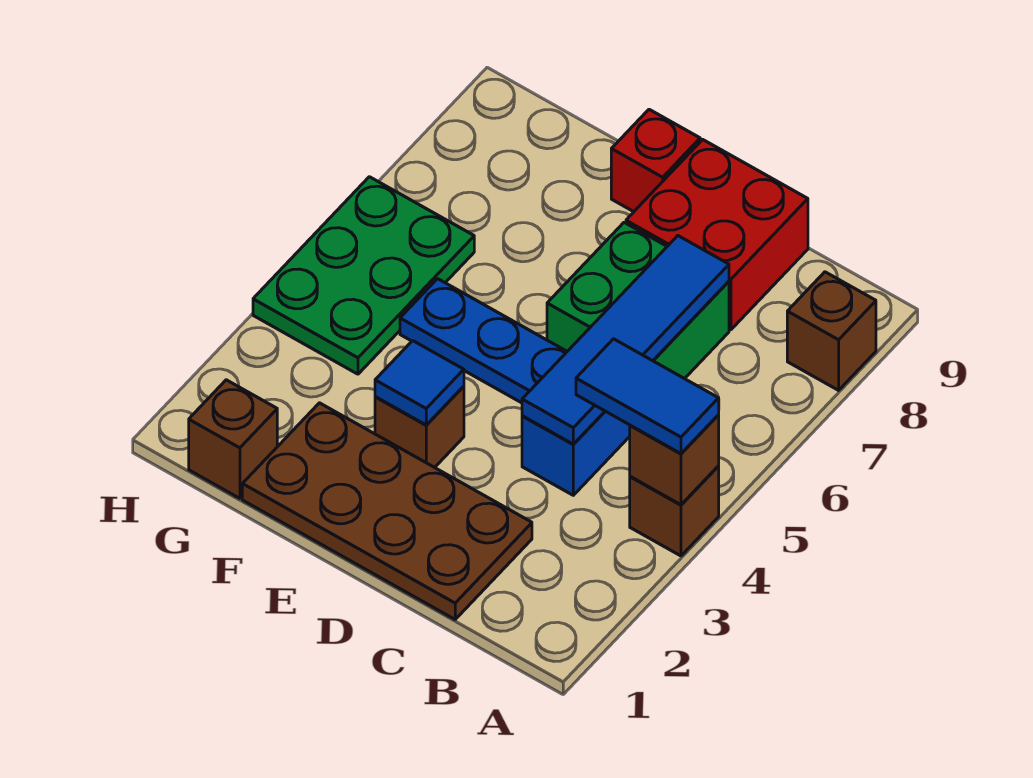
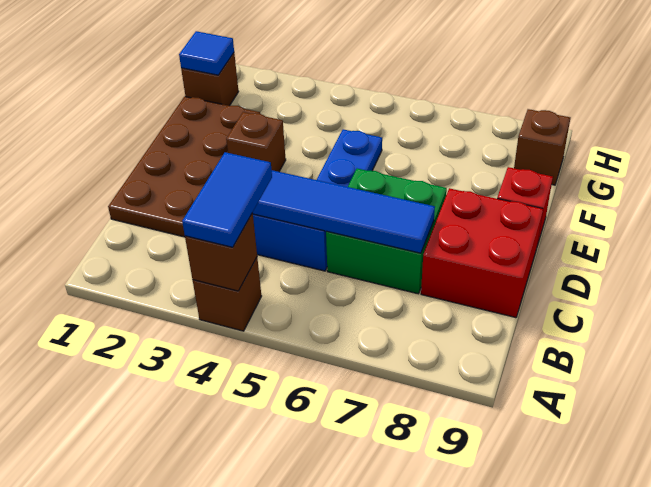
brown 1x1 brick [787,272,876,390] -> brown 1x1 brick moved to [514,109,570,185]
blue 1x1 tile [375,341,464,425] -> blue 1x1 tile moved to [179,31,234,75]
green 2x3 plate [253,177,474,374] -> none

